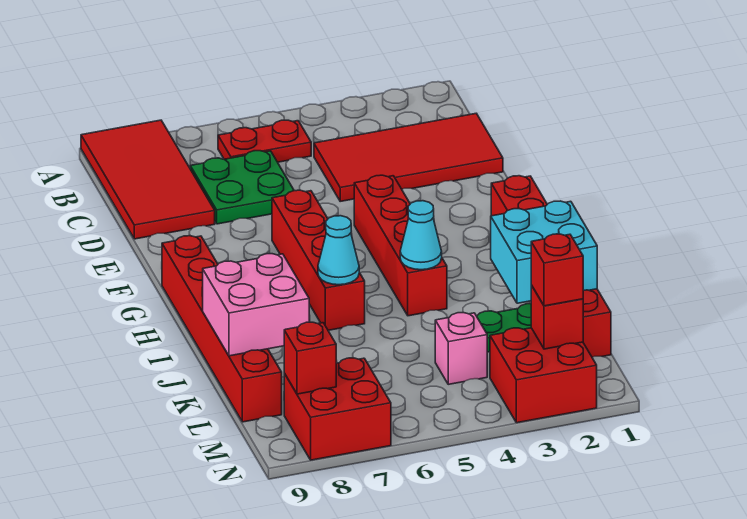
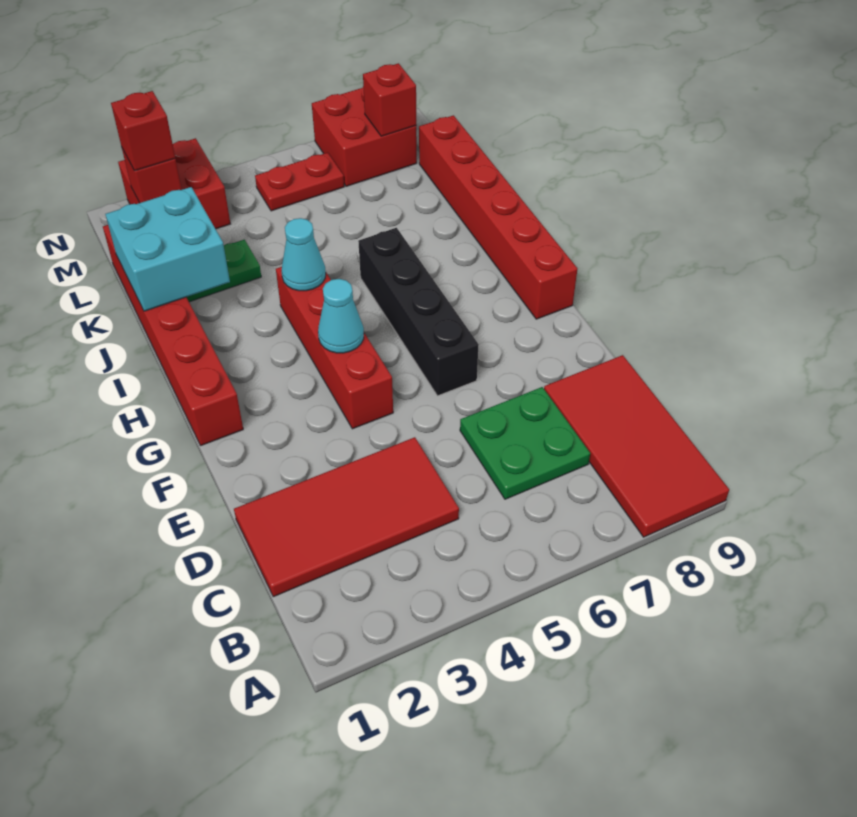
red 1x2 plate [218,120,311,162] -> red 1x2 plate moved to [255,153,344,211]
red 1x4 brick [272,190,365,330] -> black 1x4 brick [358,228,479,396]
cyan 1x1 cone [318,216,359,285] -> cyan 1x1 cone moved to [318,279,364,353]
pink 2x2 brick [203,254,309,356] -> none
pink 1x1 brick [435,313,487,384] -> none

